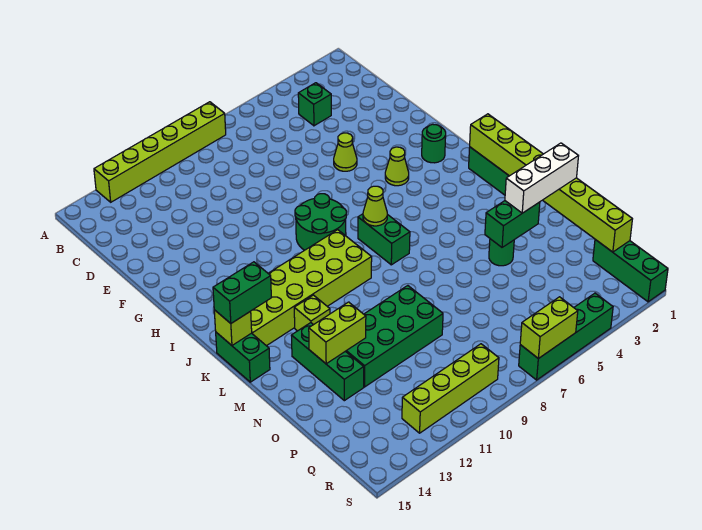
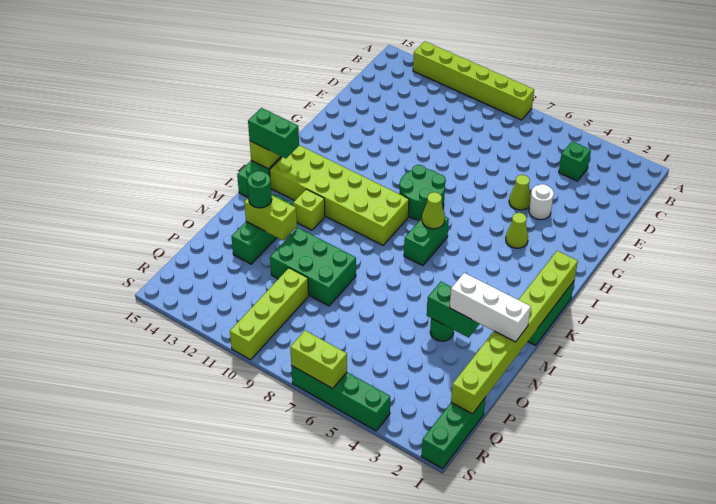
none -> white 1x1 round brick [529,184,554,220]
green 1x1 round brick [422,124,446,163] -> green 1x1 round brick moved to [247,171,272,208]
green 2x4 brick [346,286,443,387] -> green 2x3 brick [270,228,356,306]
lime 1x4 brick [402,344,499,433] -> lime 1x4 brick turned to [230,268,309,360]

